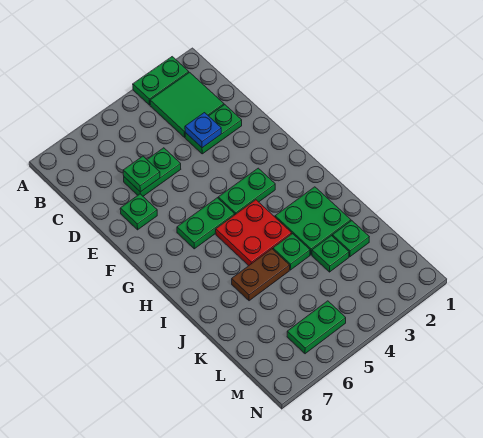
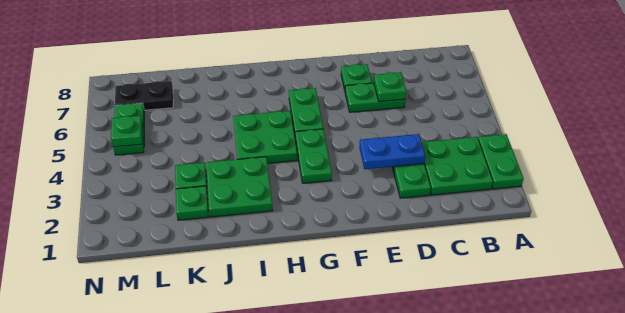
green 2x2 tile [150,72,224,137] -> green 2x2 plate [422,137,493,195]
blue 1x1 plate [185,113,221,148] -> blue 1x2 plate [359,134,425,169]
green 1x2 plate [124,148,181,196] -> green 1x2 plate turned to [345,83,406,112]
red 2x2 plate [216,200,292,266] -> green 2x2 plate [233,111,297,163]
green 1x1 plate [273,234,310,270] -> green 1x1 plate moved to [111,116,143,147]
brown 1x2 plate [232,249,290,301] -> none
none -> black 1x2 plate [115,81,173,110]

